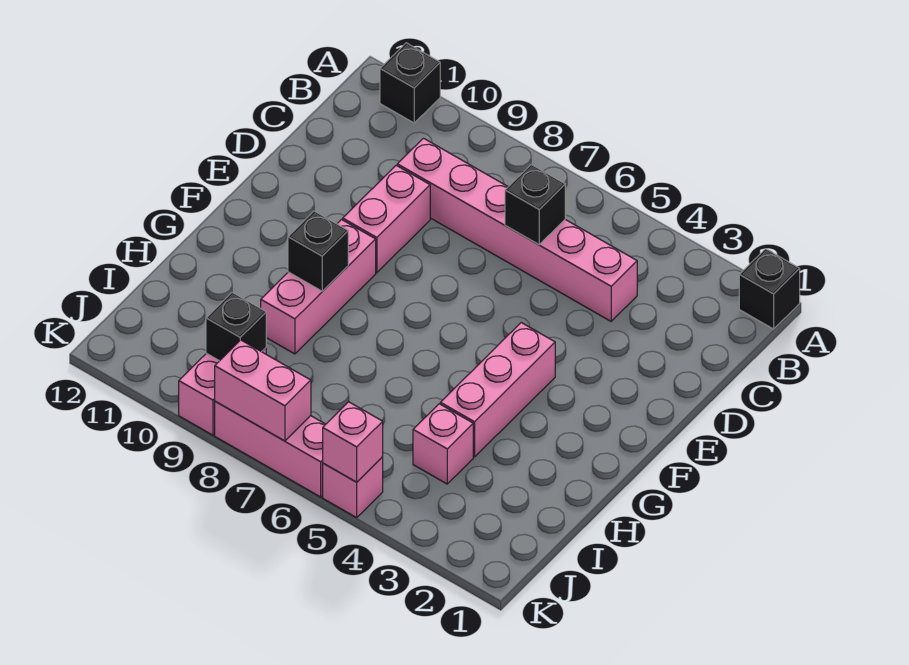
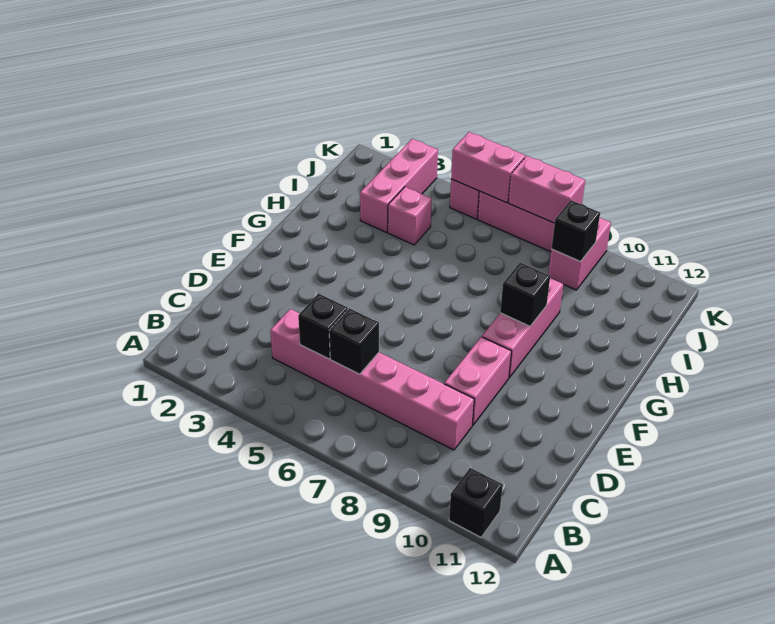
black 1x1 brick [739,249,800,329] -> black 1x1 brick moved to [298,294,348,359]
pink 1x3 brick [440,323,555,457] -> pink 1x3 brick moved to [360,139,438,232]
pink 1x1 brick [323,402,383,482] -> pink 1x2 brick [451,132,525,203]

